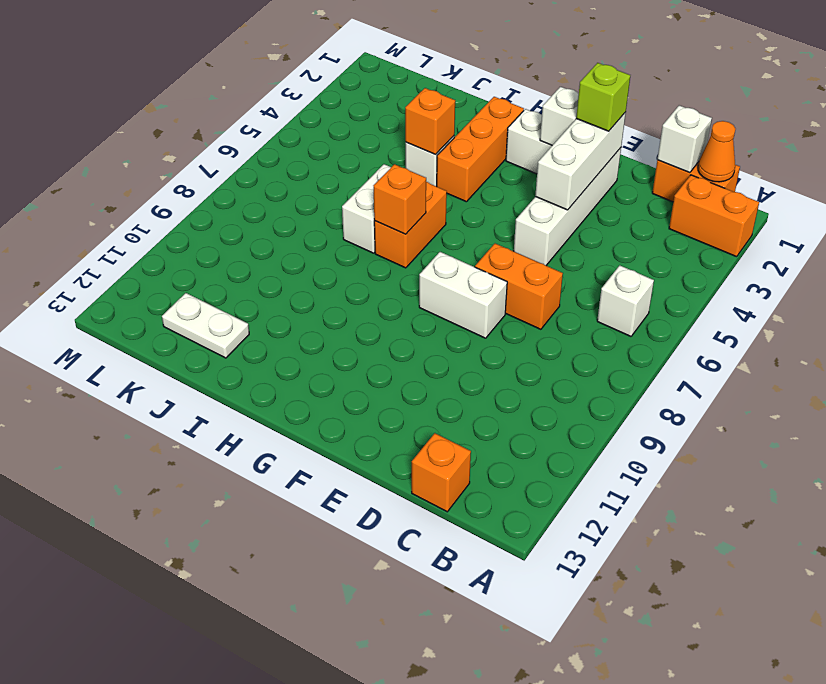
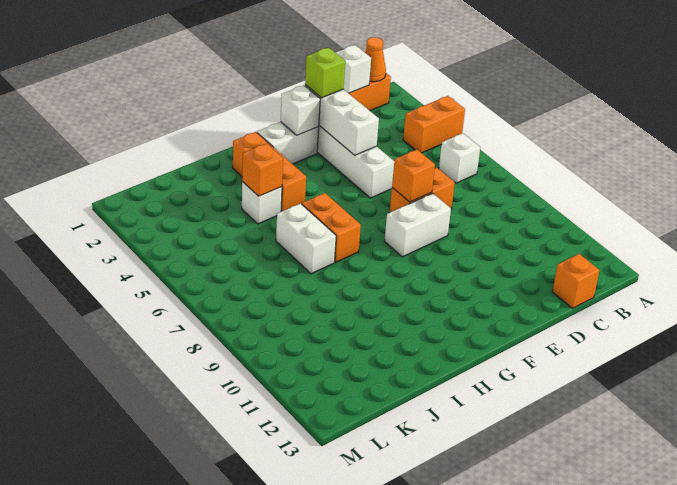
orange 1x2 brick [669,175,759,257] -> orange 1x2 brick moved to [403,96,465,153]
orange 1x1 brick [374,164,426,234] -> orange 1x1 brick moved to [392,150,435,202]
white 1x2 plate [162,293,249,358] -> none

